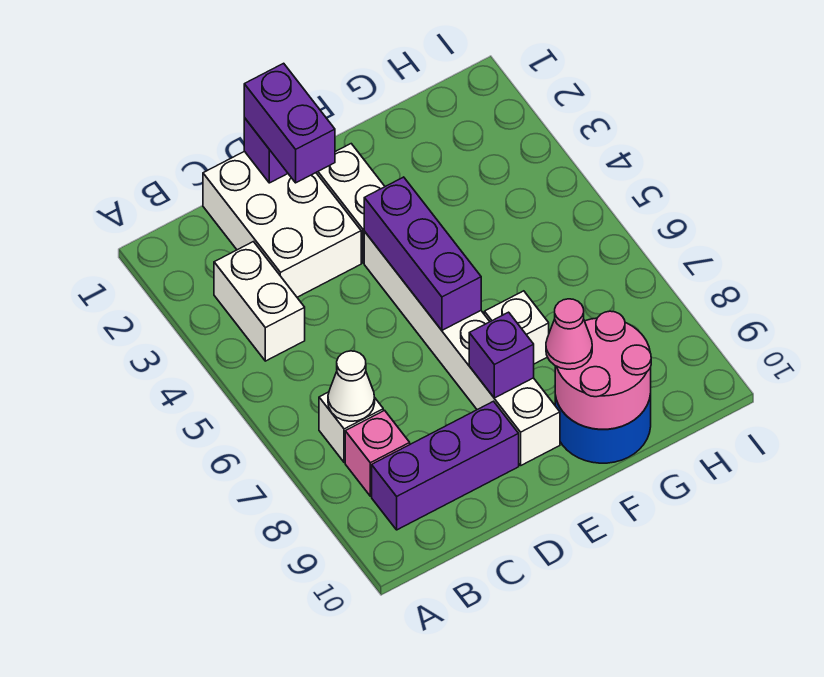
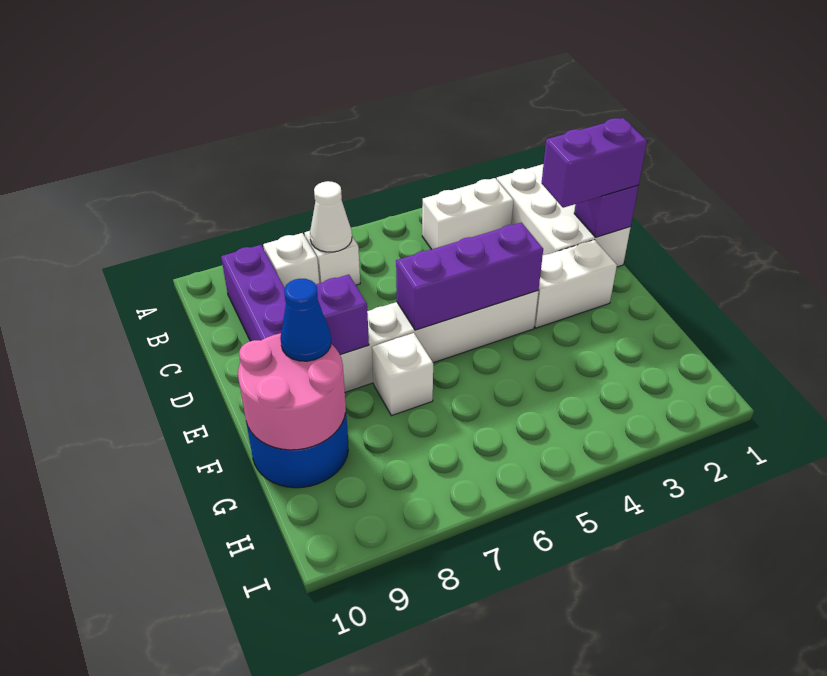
pink 1x1 brick [345,410,410,496] -> white 1x1 brick [263,233,319,288]
white 2x3 brick [203,151,361,297] -> white 2x3 brick turned to [497,164,631,267]
pink 1x1 cone [546,299,592,369] -> blue 1x1 cone [280,279,331,361]

